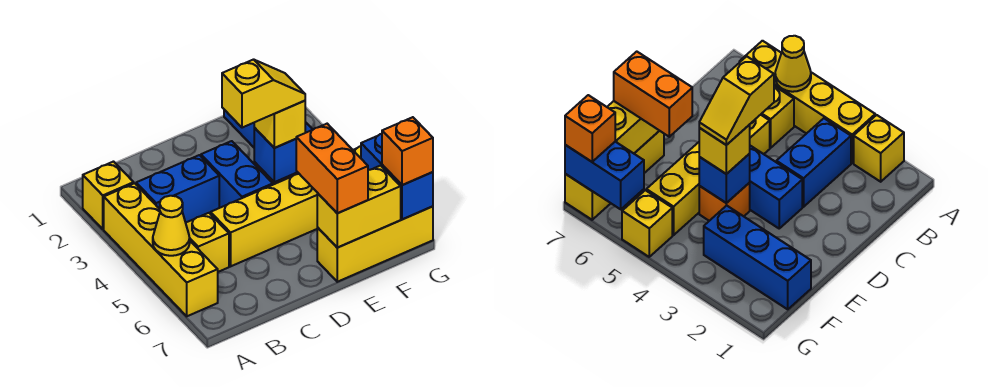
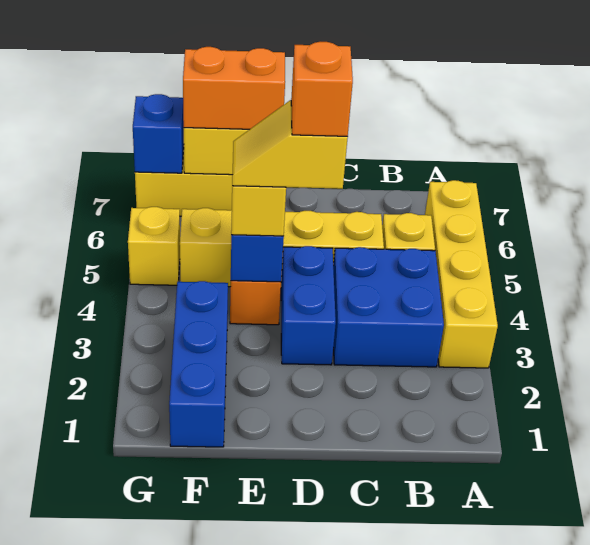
yellow 1x1 brick [83,162,134,229] -> none
yellow 1x1 cone [153,196,190,256] -> none
blue 1x2 brick [136,155,219,223] -> blue 2x2 brick [333,247,444,367]
orange 1x2 brick [296,124,368,213] -> orange 1x2 brick turned to [183,47,285,129]
blue 1x2 brick [361,134,433,219] -> blue 1x1 brick [133,94,184,173]
orange 1x1 brick [382,117,433,185] -> orange 1x1 brick moved to [291,42,353,136]

